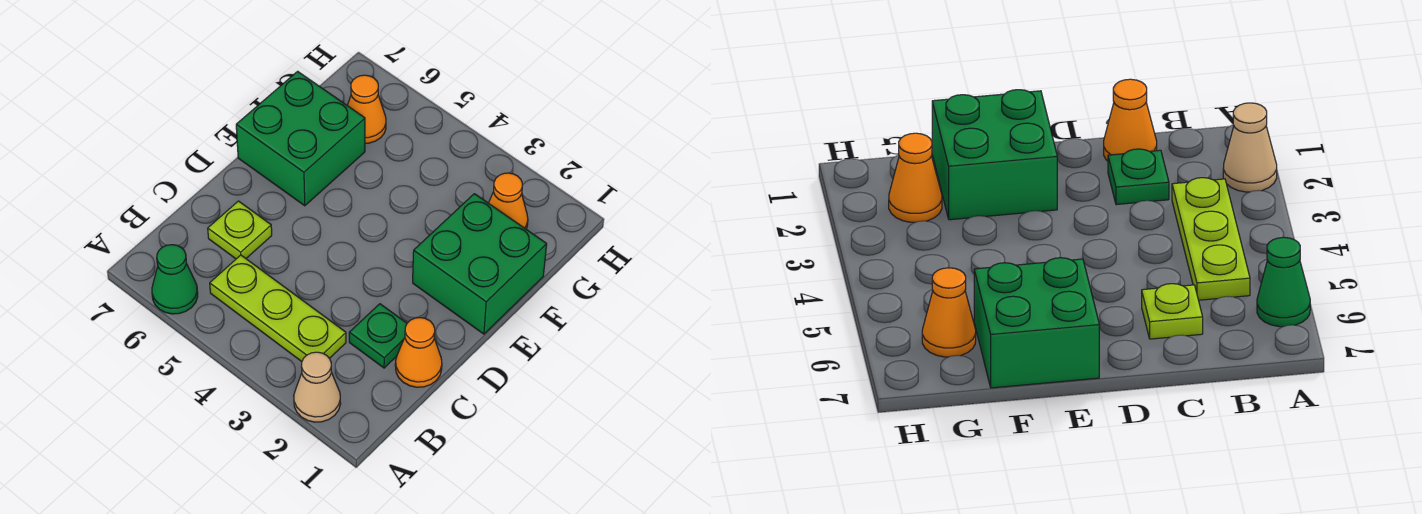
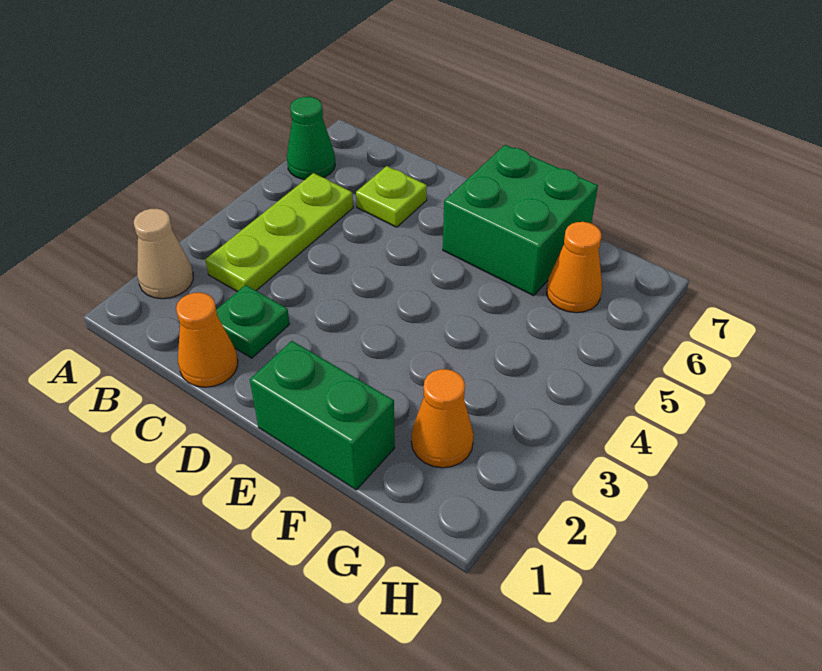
green 2x2 brick [413,194,547,334] -> green 1x2 brick [250,341,395,490]

